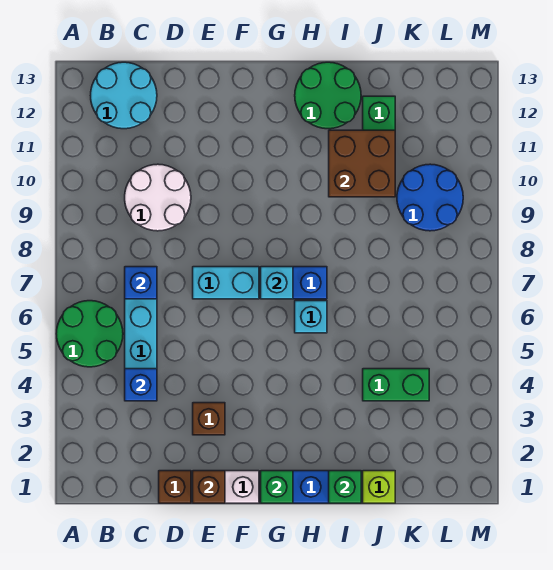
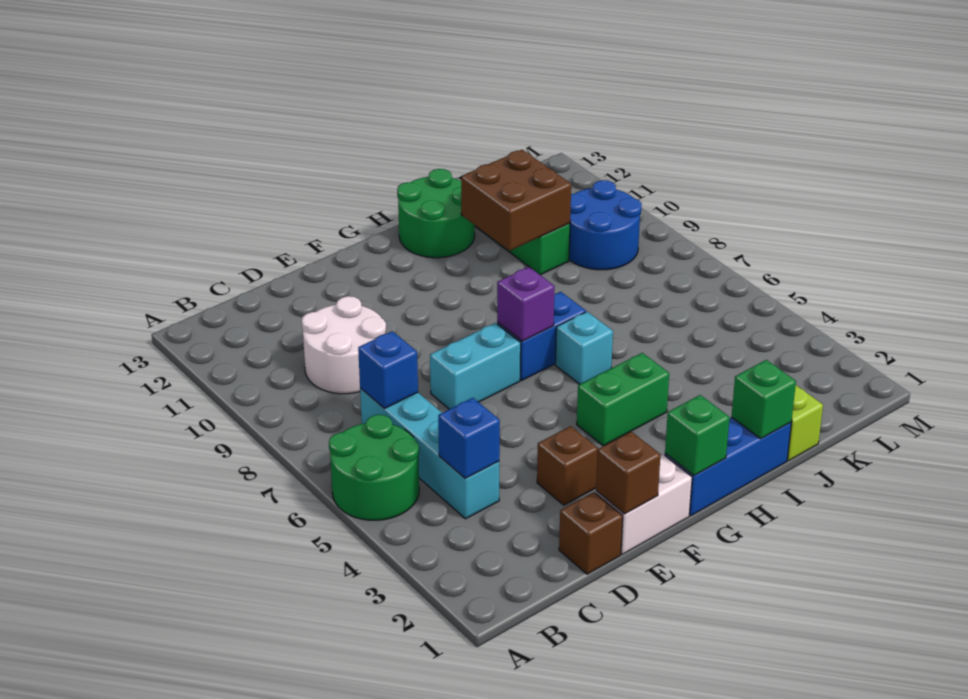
cyan 2x2 round brick [91,62,157,129] -> none
cyan 1x1 brick [261,267,293,299] -> purple 1x1 brick [497,267,555,341]
green 1x2 brick [363,369,429,401] -> green 1x2 brick moved to [577,353,669,446]

